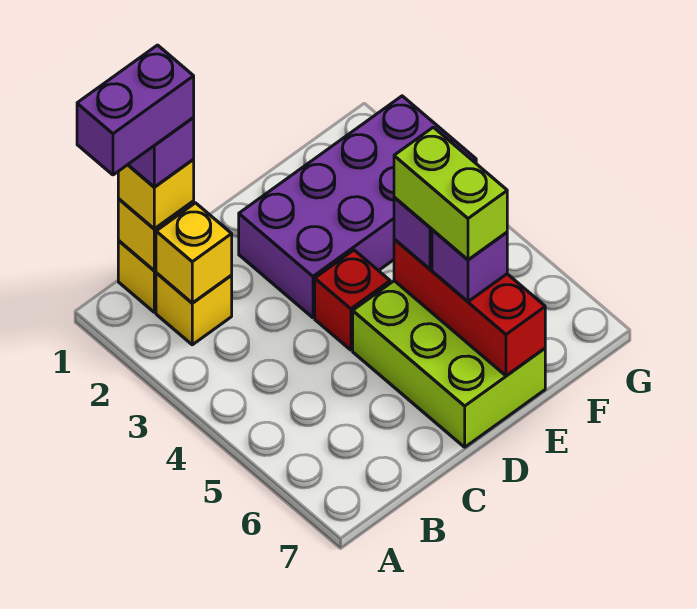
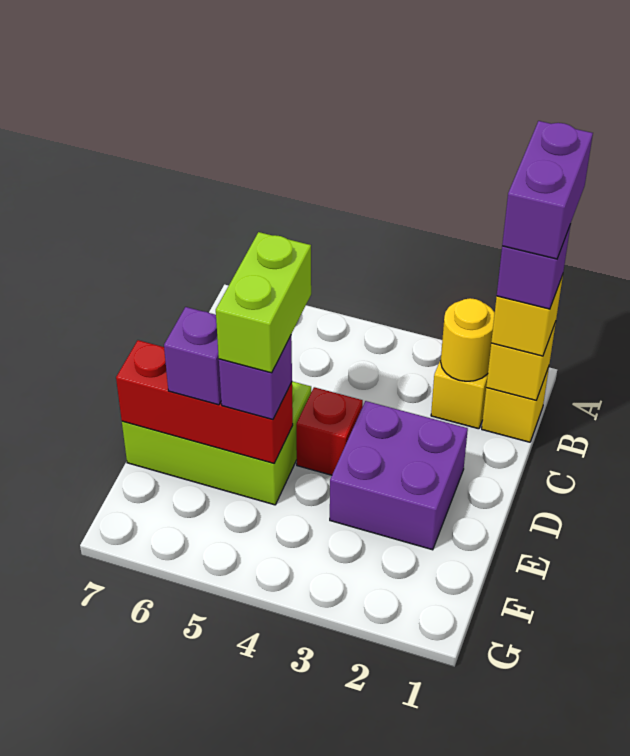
yellow 1x1 brick [156,203,232,303] -> yellow 1x1 round brick [441,298,495,381]
purple 2x4 brick [239,96,476,318] -> purple 2x2 brick [330,401,468,550]
lime 1x2 brick [394,127,507,260] -> lime 1x2 brick turned to [216,232,311,373]

